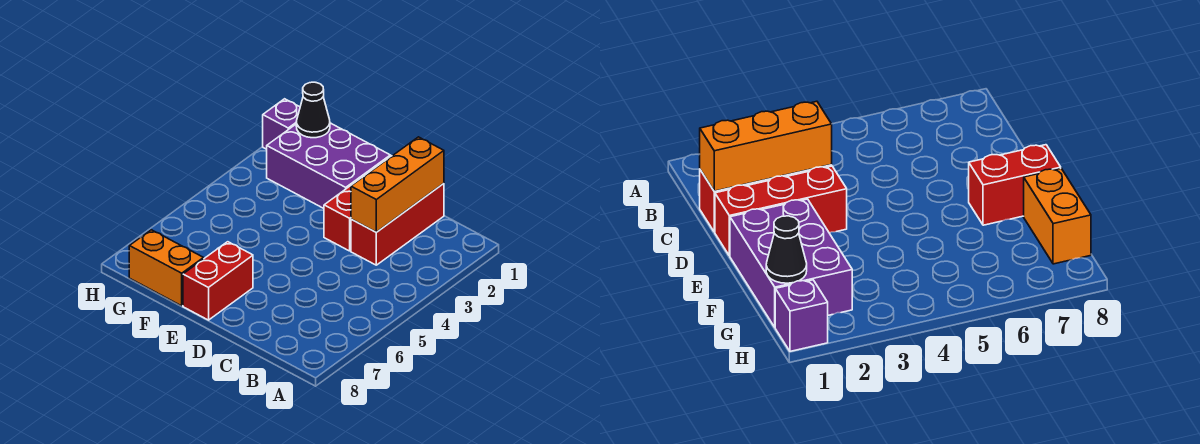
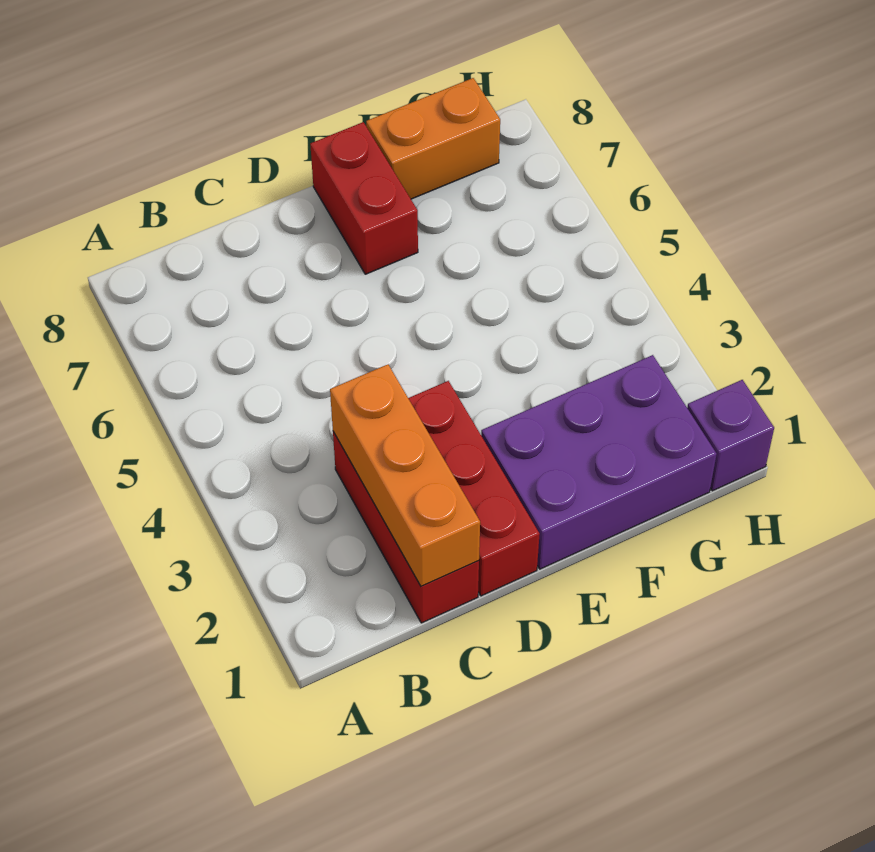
black 1x1 cone [296,82,330,138] -> none

